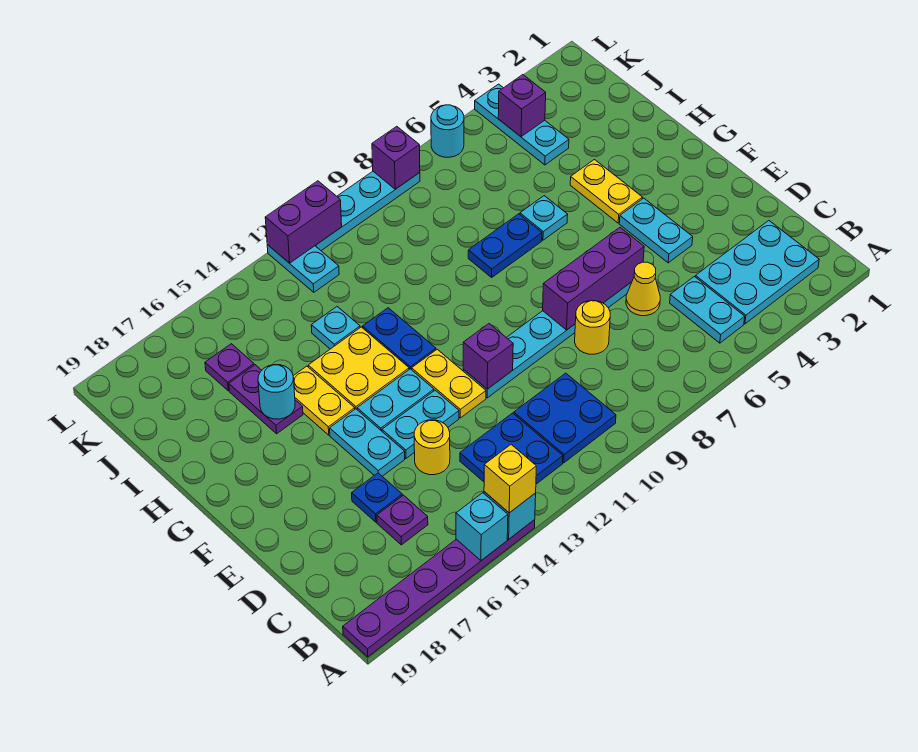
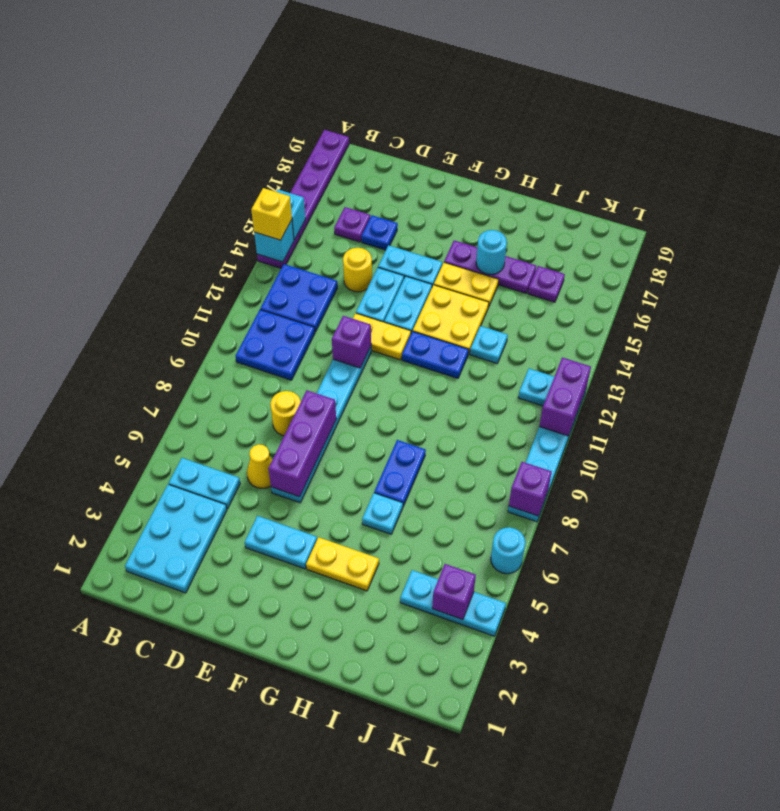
purple 1x2 plate [229,365,303,434] -> purple 1x3 plate [444,240,536,293]

